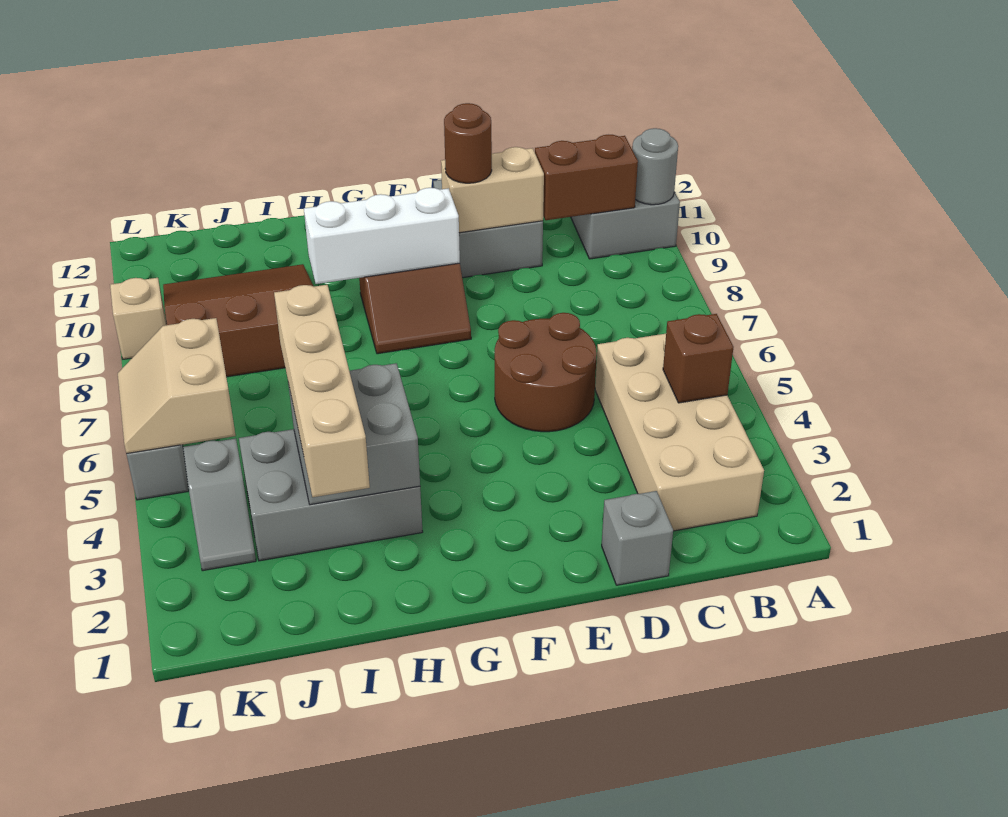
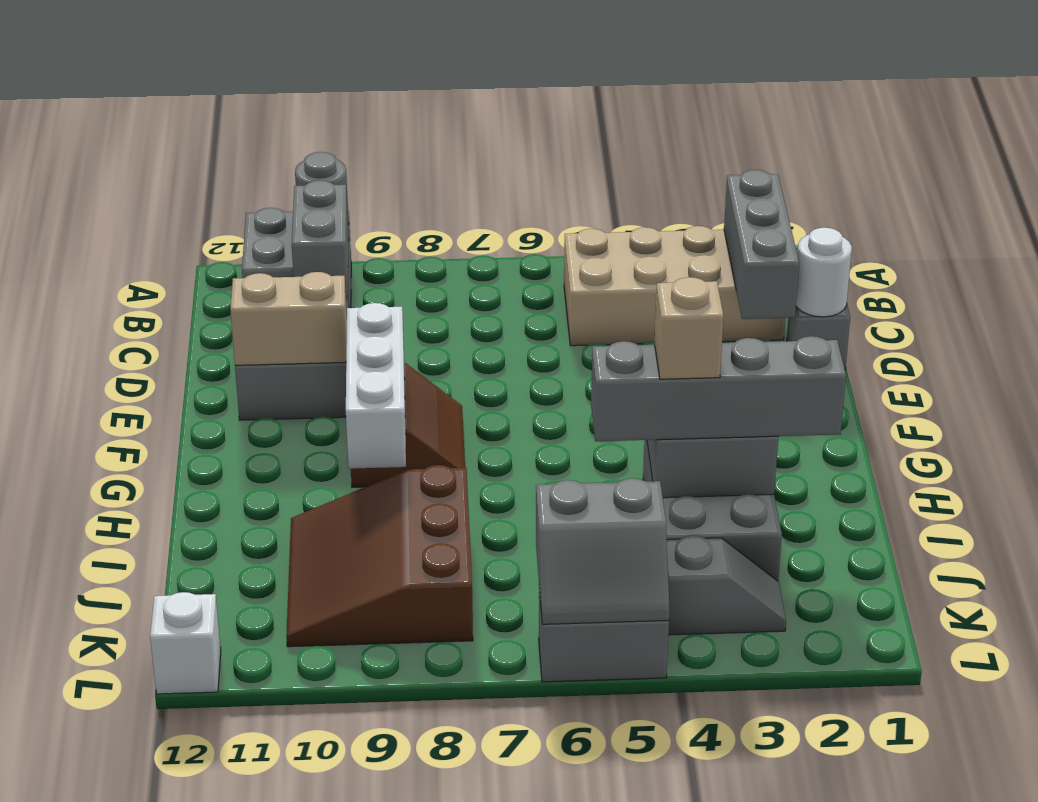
none -> grey 1x3 brick [724,170,799,319]
brown 1x1 brick [663,314,733,403] -> none
brown 1x2 brick [535,135,638,220] -> grey 1x2 brick [292,180,349,298]
none -> white 1x1 round brick [796,228,852,317]
brown 2x2 round brick [495,313,597,432] -> none
tan 1x2 brick [441,147,544,233] -> tan 1x2 brick turned to [230,272,347,365]
brown 1x1 round brick [444,103,492,183] -> none
tan 1x4 brick [274,285,370,497] -> grey 1x4 brick [591,336,846,441]
tan 2x2 slope [118,318,236,454] -> grey 2x2 slope [536,478,670,624]
tan 1x1 brick [110,278,167,359] -> tan 1x1 brick moved to [655,277,724,379]
none -> white 1x1 brick [150,592,221,694]

